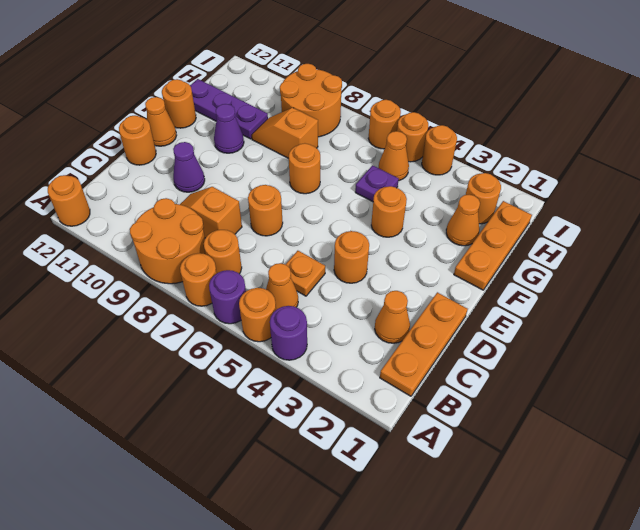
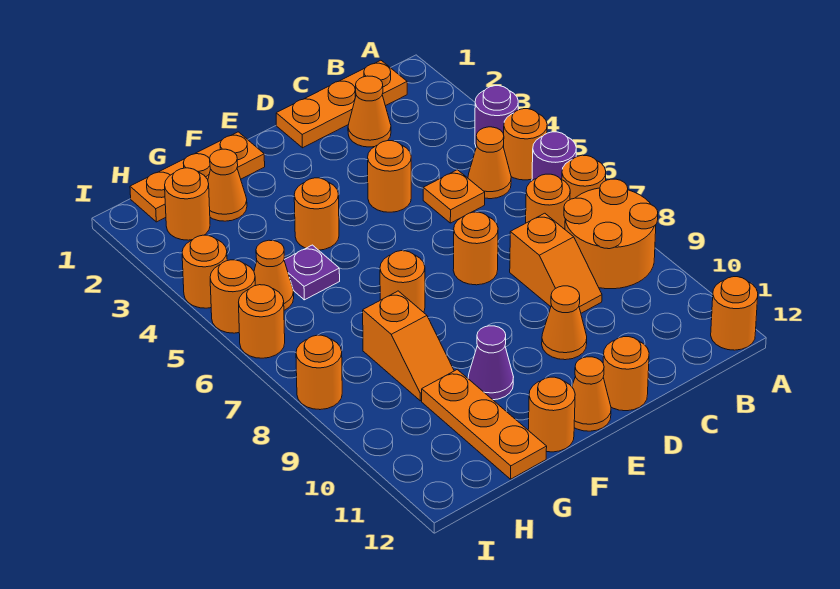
purple 1x1 cone [173,142,205,192] -> orange 1x1 cone [542,286,587,360]
purple 1x3 plate [190,79,268,139] -> orange 1x3 plate [422,370,547,479]
orange 2x2 round brick [280,64,342,137] -> orange 1x1 round brick [296,335,342,410]

